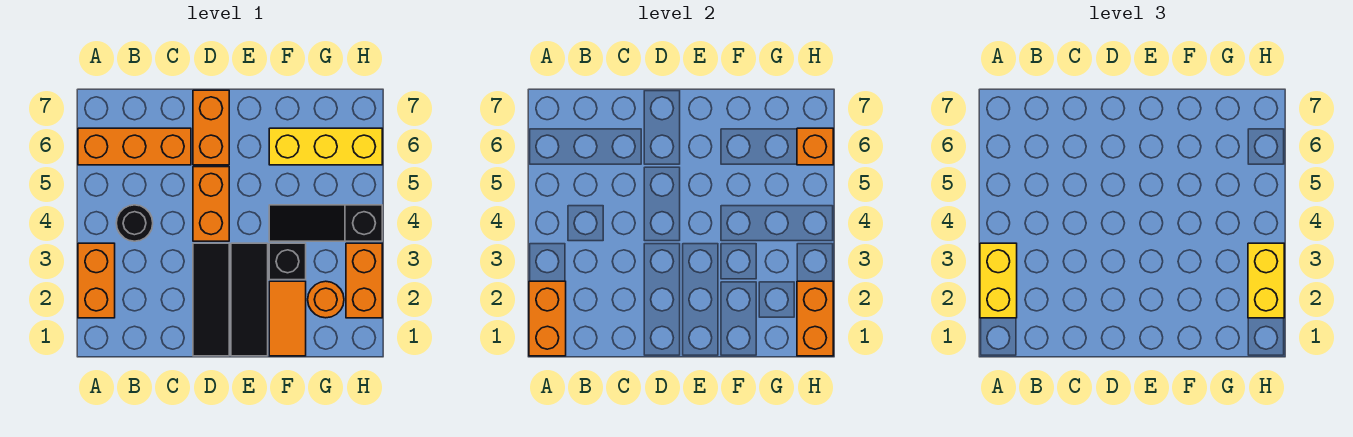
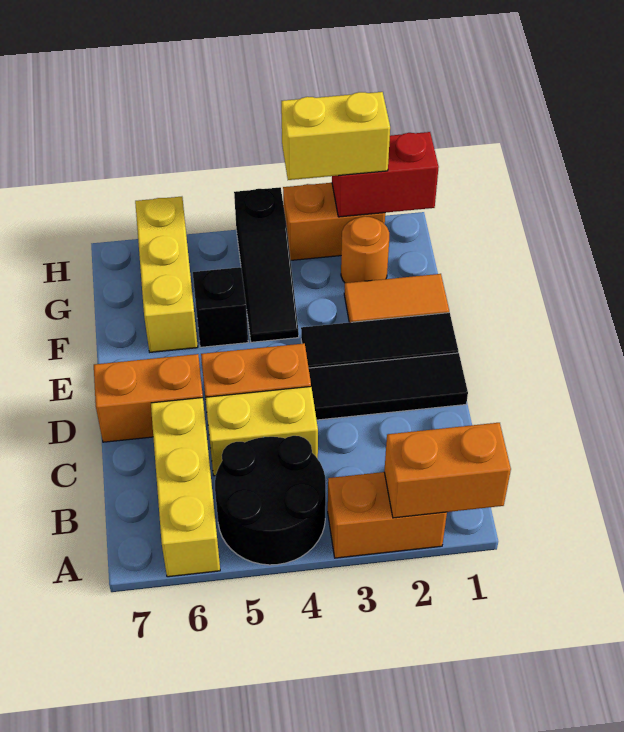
yellow 1x2 brick [980,243,1017,318] -> yellow 1x2 brick moved to [205,387,318,476]
orange 1x3 brick [78,128,191,165] -> yellow 1x3 brick [151,398,220,577]
black 1x1 round brick [116,205,153,241] -> black 2x2 round brick [215,436,326,565]
black 1x1 brick [269,243,306,280] -> black 1x1 brick moved to [193,267,248,347]
orange 1x2 brick [797,281,833,356] -> red 1x2 brick [332,132,439,217]
orange 1x1 brick [797,128,833,165] -> none

